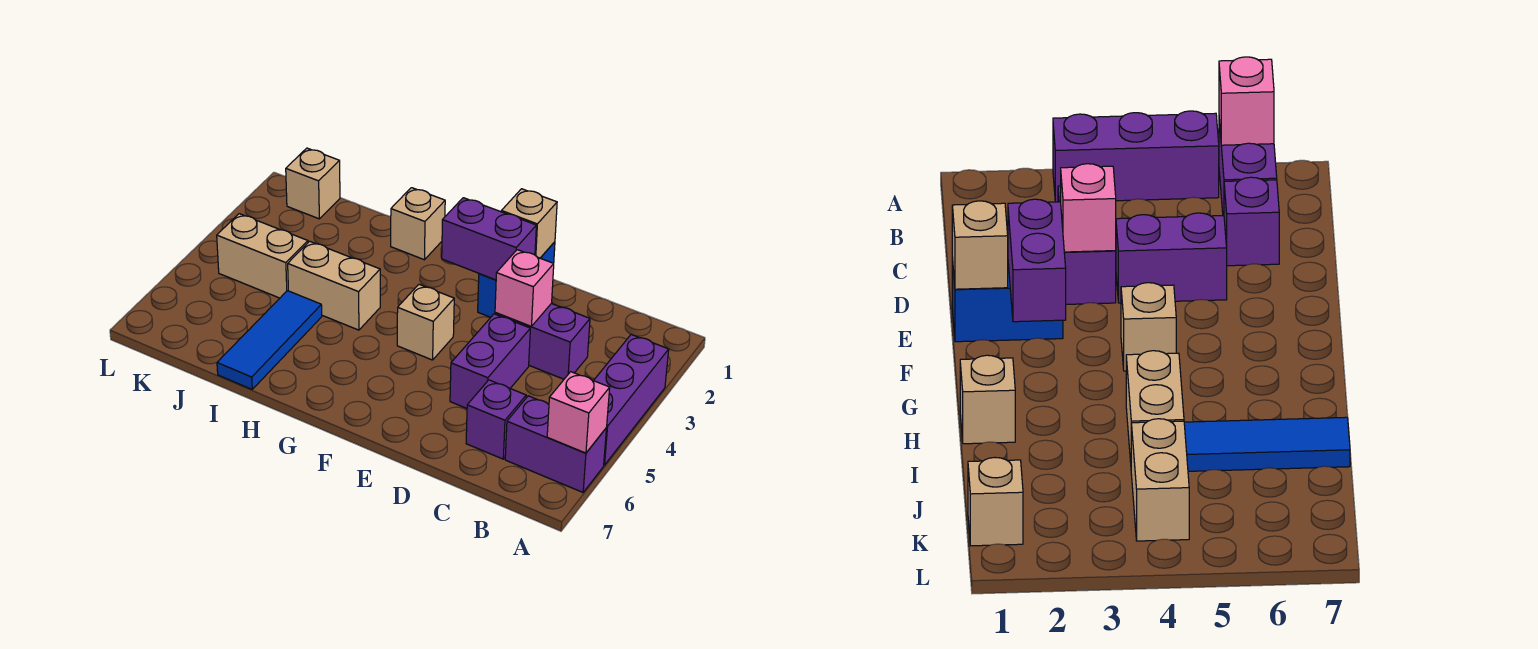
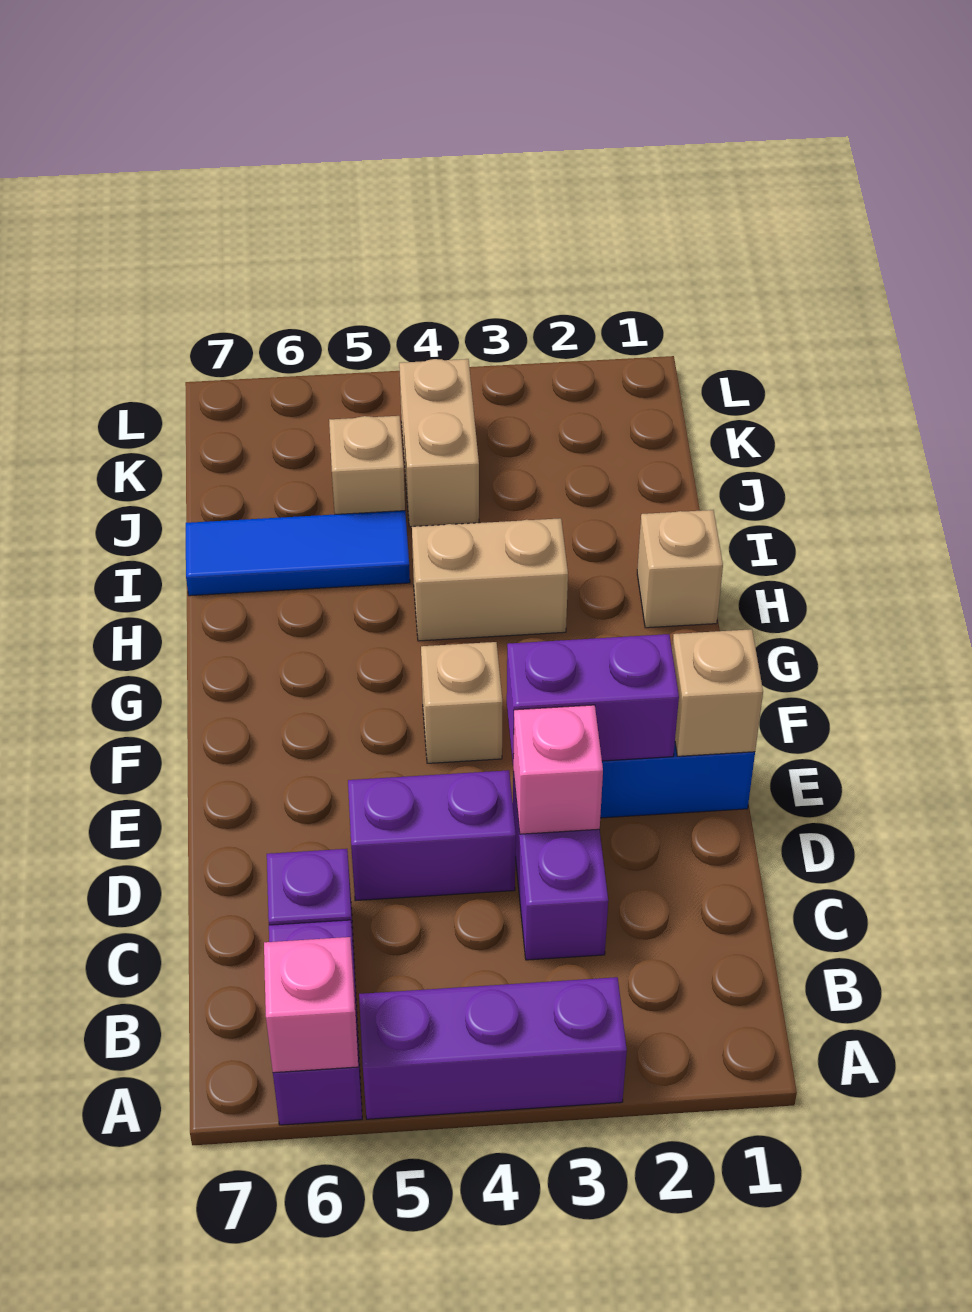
purple 1x2 brick [442,198,536,280] -> purple 1x2 brick turned to [507,634,679,762]
tan 1x2 brick [288,241,380,330] -> tan 1x2 brick turned to [412,518,568,641]
tan 1x1 brick [286,148,340,219] -> tan 1x1 brick moved to [329,416,405,514]

